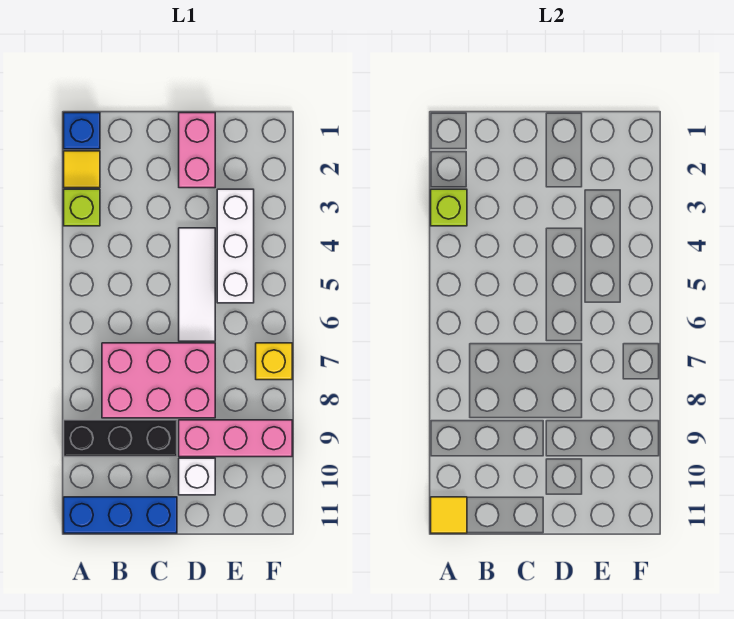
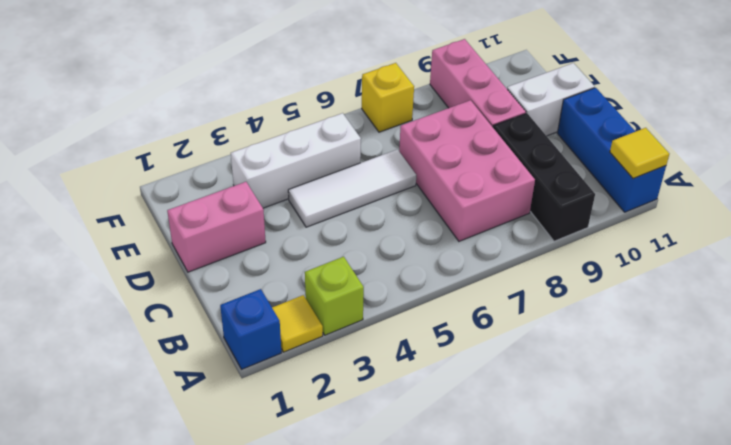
lime 1x1 brick [431,189,467,226] -> none
white 1x1 brick [179,458,215,495] -> white 1x2 brick [507,63,595,136]

